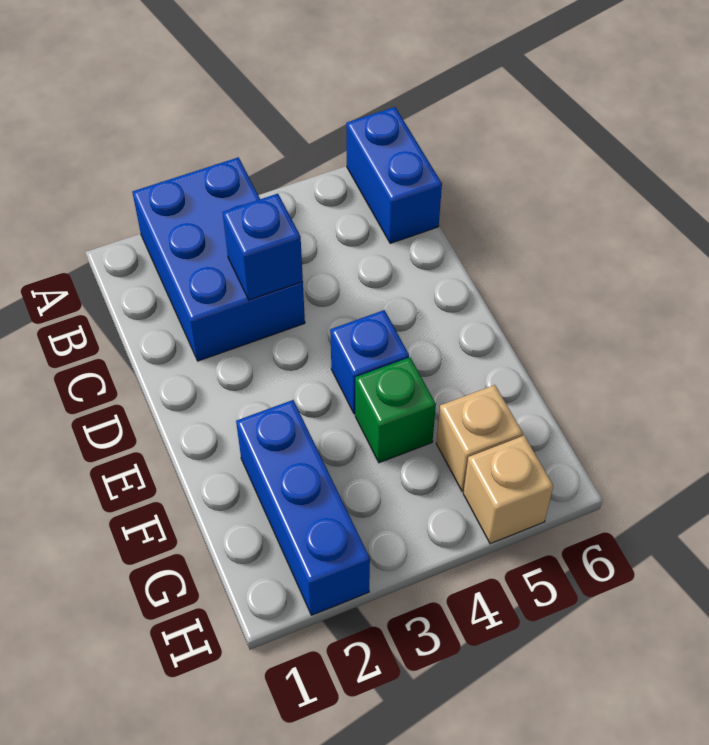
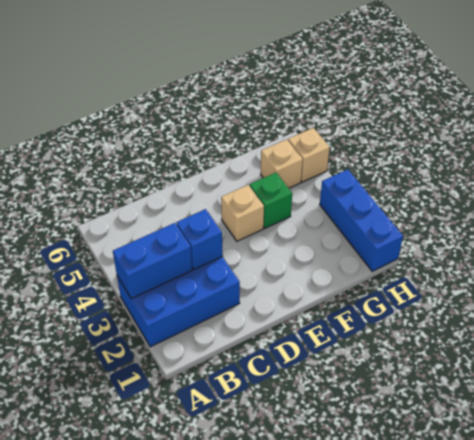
blue 1x2 brick [346,107,442,244] -> blue 1x2 brick moved to [113,223,192,299]
blue 1x1 brick [330,310,409,414] -> tan 1x1 brick [221,185,264,241]
blue 1x3 brick [236,400,370,615] -> blue 1x3 brick turned to [320,169,403,271]

